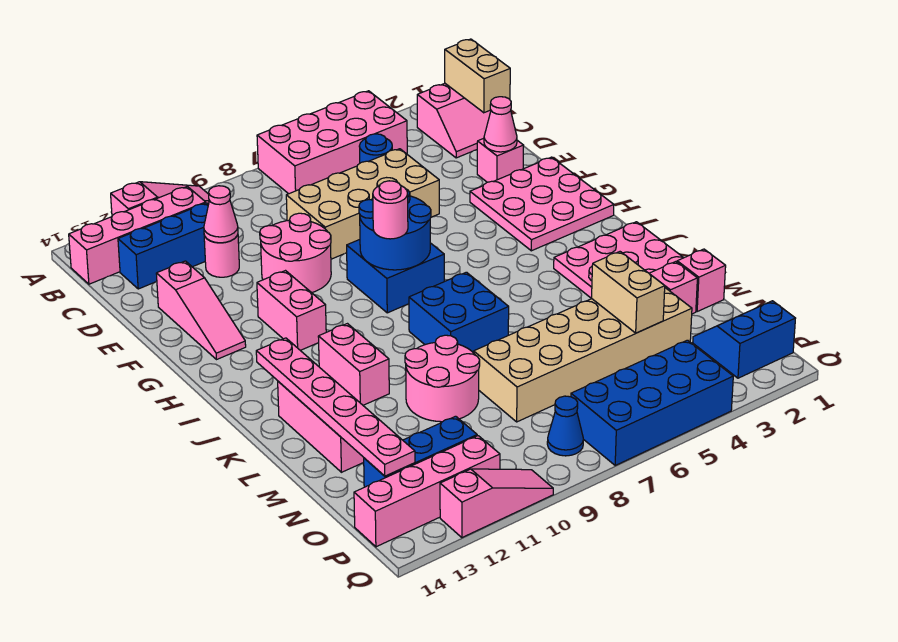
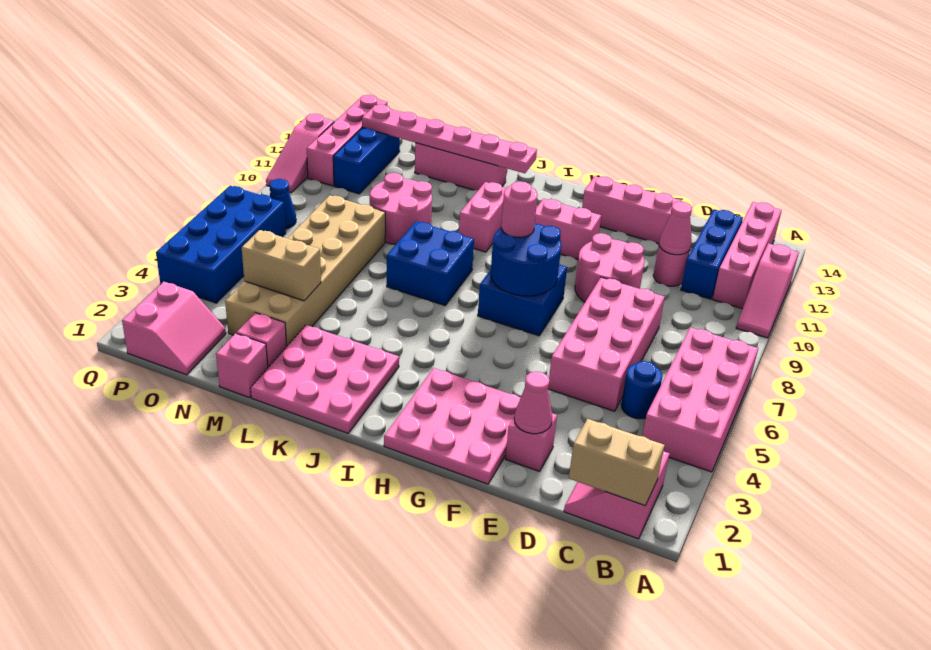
tan 2x4 brick [286,149,439,259] -> pink 2x4 brick [548,277,665,411]
pink 1x3 slope [156,261,246,359] -> pink 1x3 brick [582,176,682,244]
pink 1x2 brick [318,324,389,405] -> pink 1x2 brick turned to [459,182,506,252]
blue 2x2 slope [693,301,796,378] -> pink 2x2 slope [122,282,226,375]

